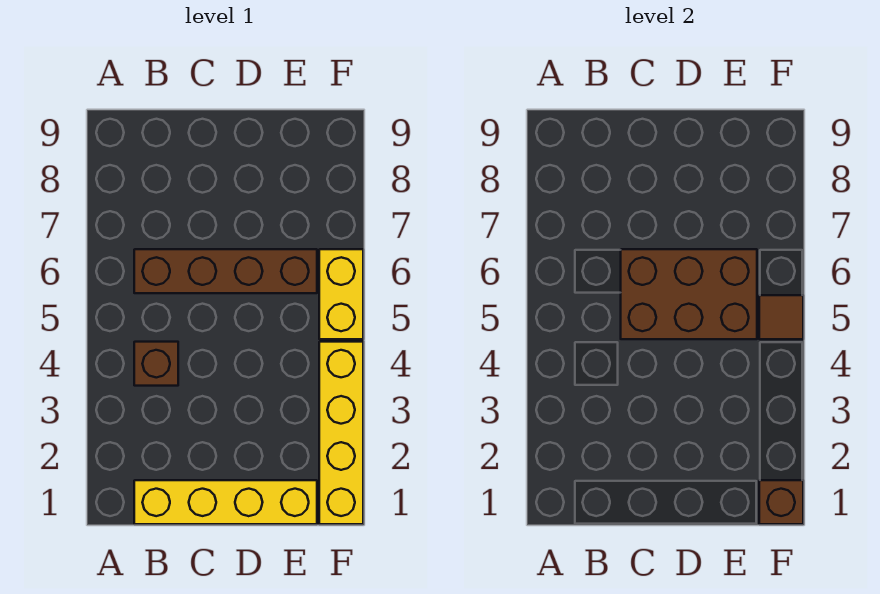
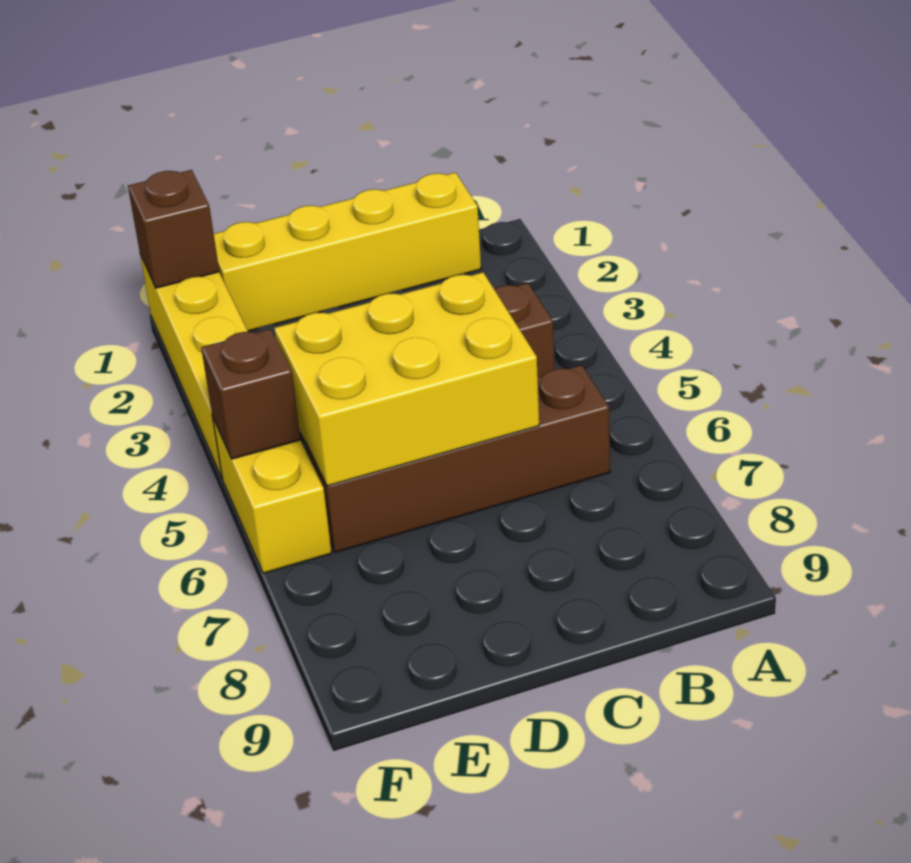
brown 2x3 brick [621,249,757,339] -> yellow 2x3 brick [274,272,539,486]
brown 1x1 tile [759,295,803,339] -> brown 1x1 brick [201,329,301,459]

